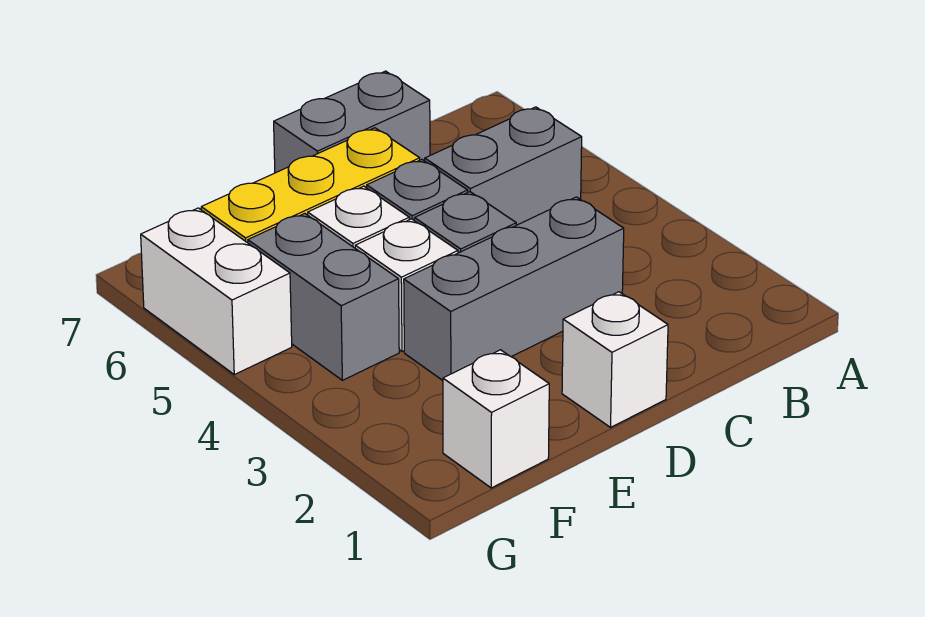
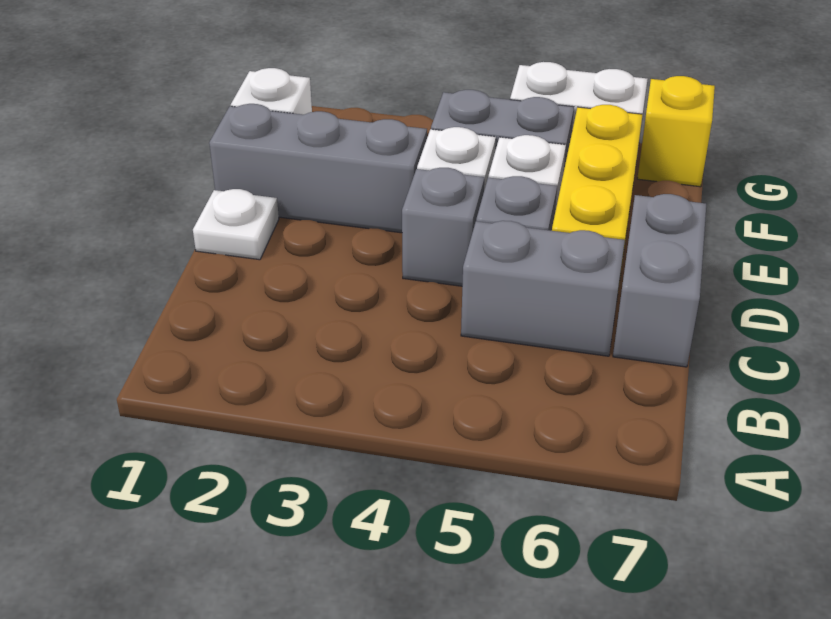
grey 1x2 brick [425,107,582,225] -> grey 1x2 brick turned to [461,221,625,356]
grey 1x3 brick [404,197,624,380] -> grey 1x3 brick turned to [209,104,427,233]
white 1x1 brick [562,292,668,427] -> white 1x1 plate [193,189,279,260]
none -> yellow 1x1 brick [637,76,715,187]

